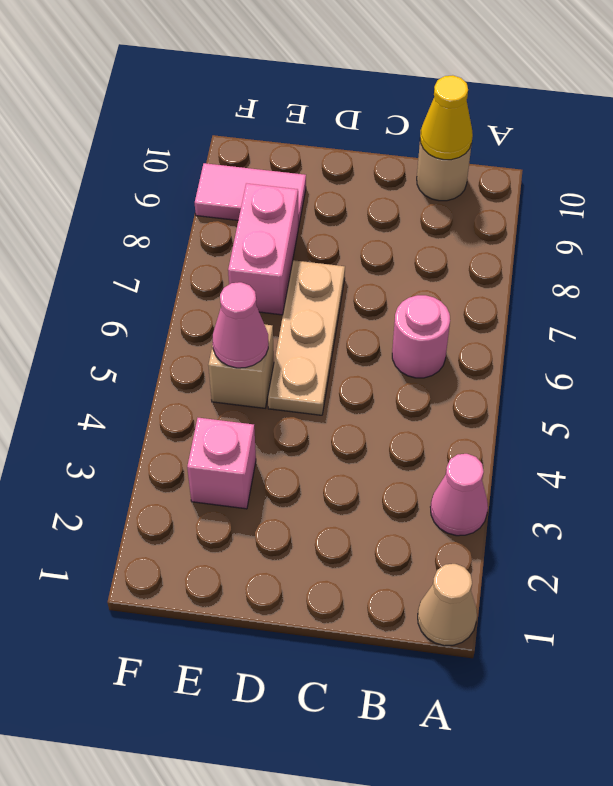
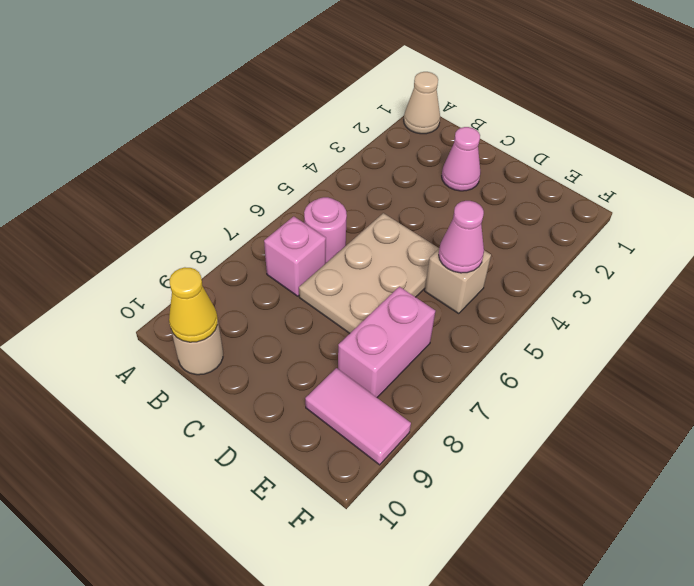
pink 1x1 cone [431,454,488,536] -> pink 1x1 cone moved to [442,127,481,191]
tan 1x3 plate [268,260,345,415] -> tan 2x3 plate [299,213,439,333]
pink 1x1 brick [187,418,256,509] -> pink 1x1 brick moved to [264,216,326,296]

